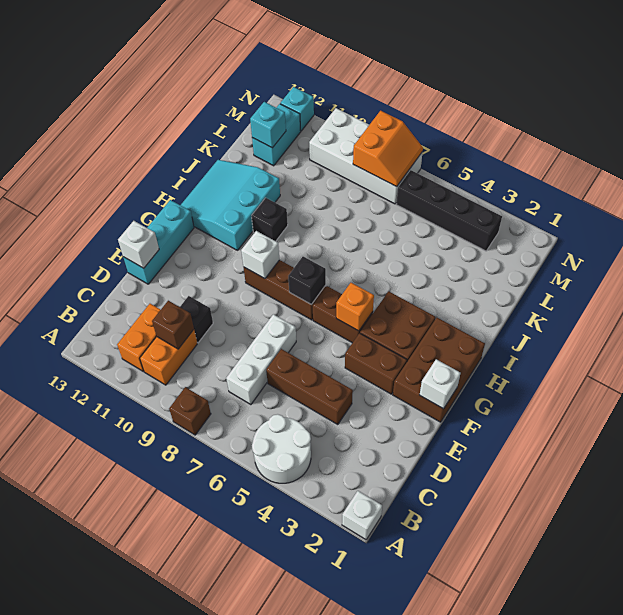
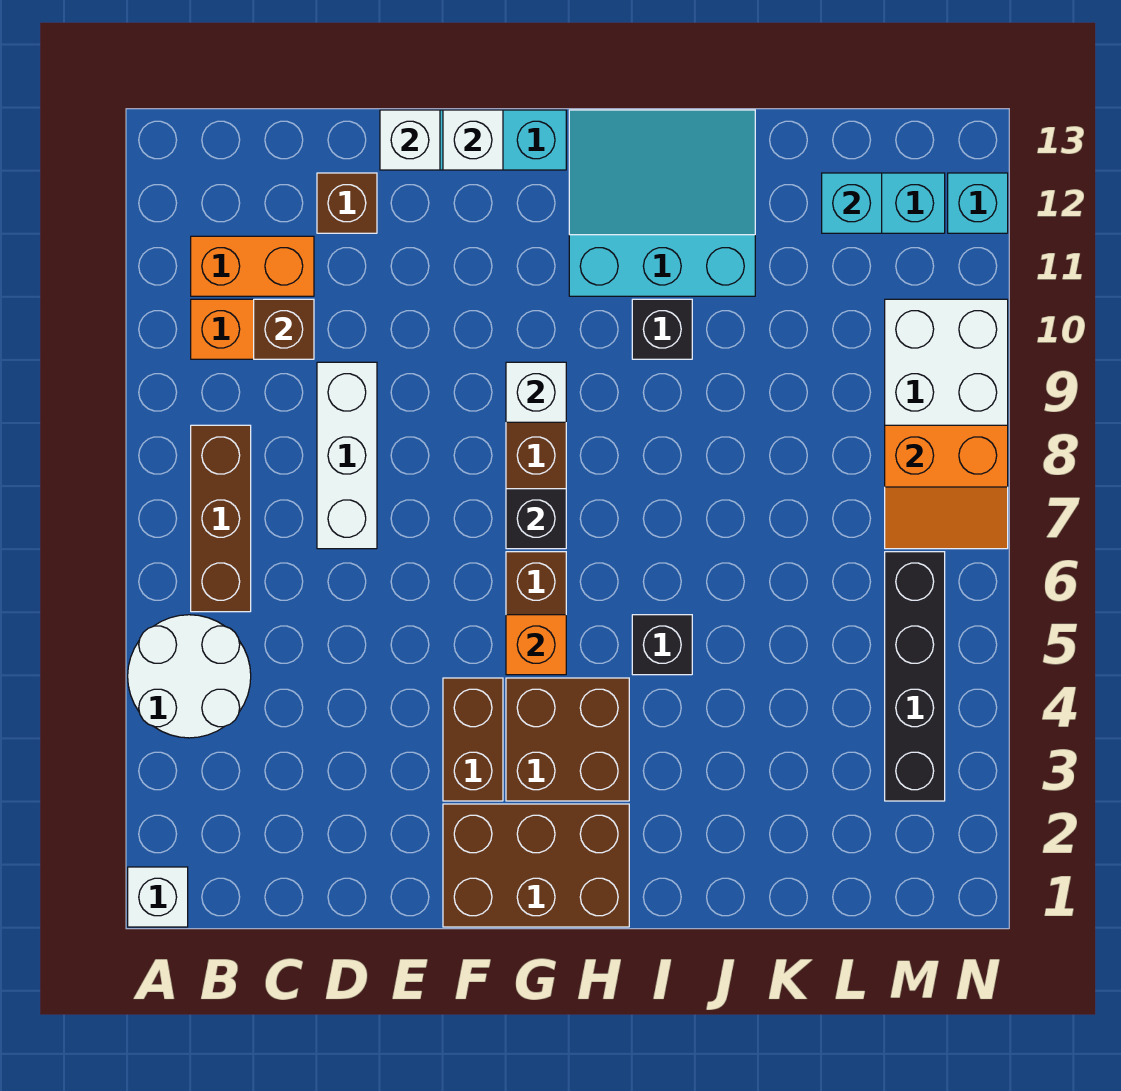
brown 1x1 brick [169,387,211,435] -> brown 1x1 brick moved to [317,173,377,233]
white 1x3 brick [226,314,296,405] -> white 1x3 brick turned to [317,362,377,549]
brown 1x3 brick [266,349,353,424] -> brown 1x3 brick moved to [191,425,251,612]
black 1x1 brick [180,296,213,343] -> black 1x1 brick moved to [632,615,692,675]
white 1x1 brick [420,359,460,409] -> white 1x1 brick moved to [443,110,503,170]

